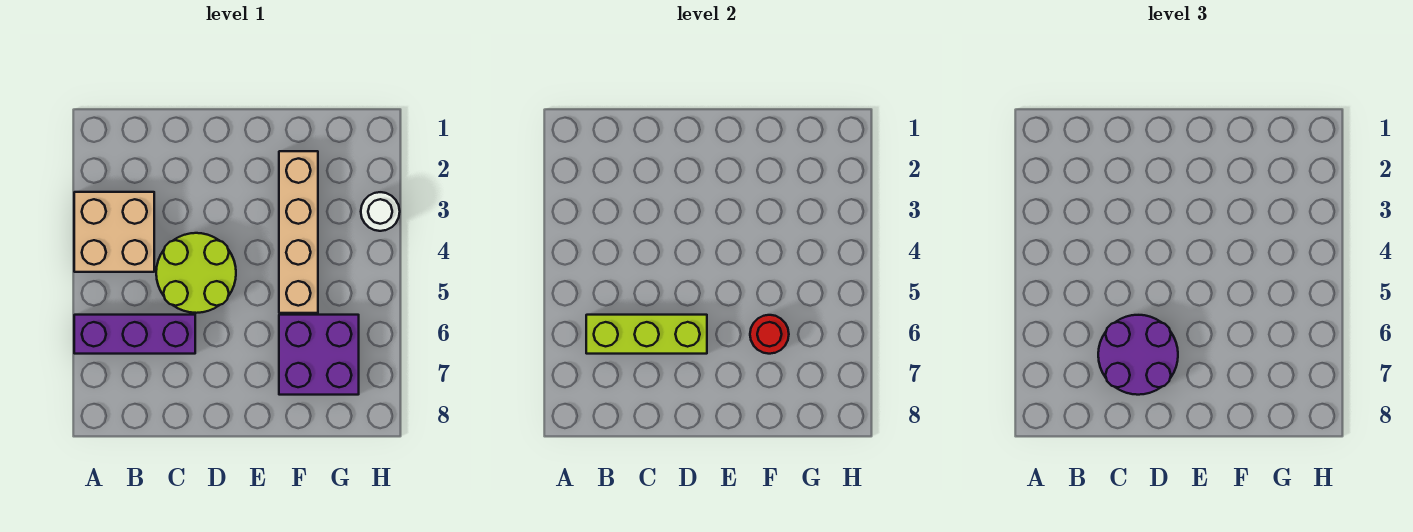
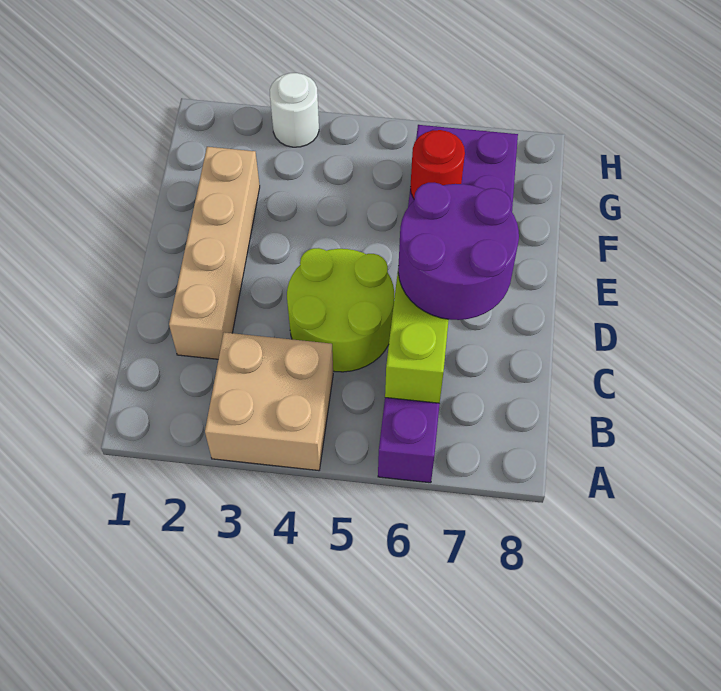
tan 1x4 brick [279,151,318,313] -> tan 1x4 brick turned to [169,147,260,359]

